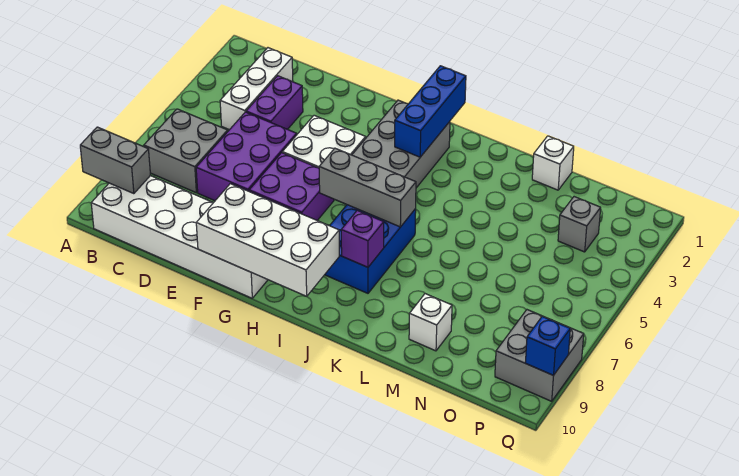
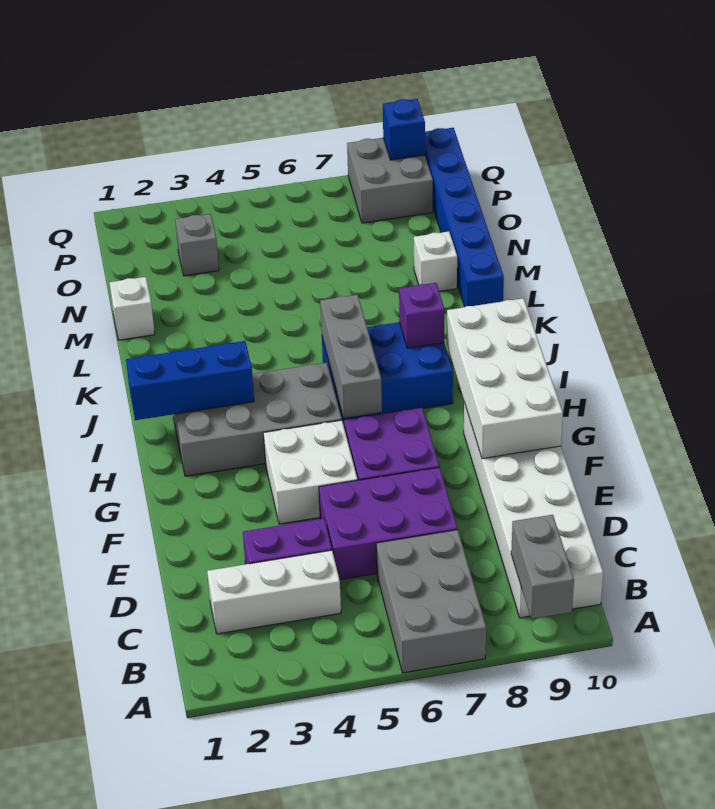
grey 2x2 brick [144,109,228,193] -> grey 2x3 brick [376,530,486,673]
none -> blue 1x6 brick [425,128,504,307]

